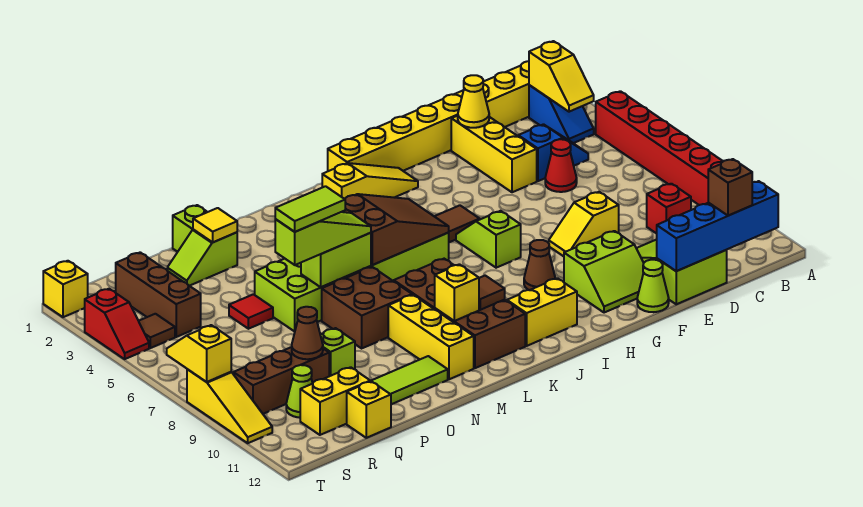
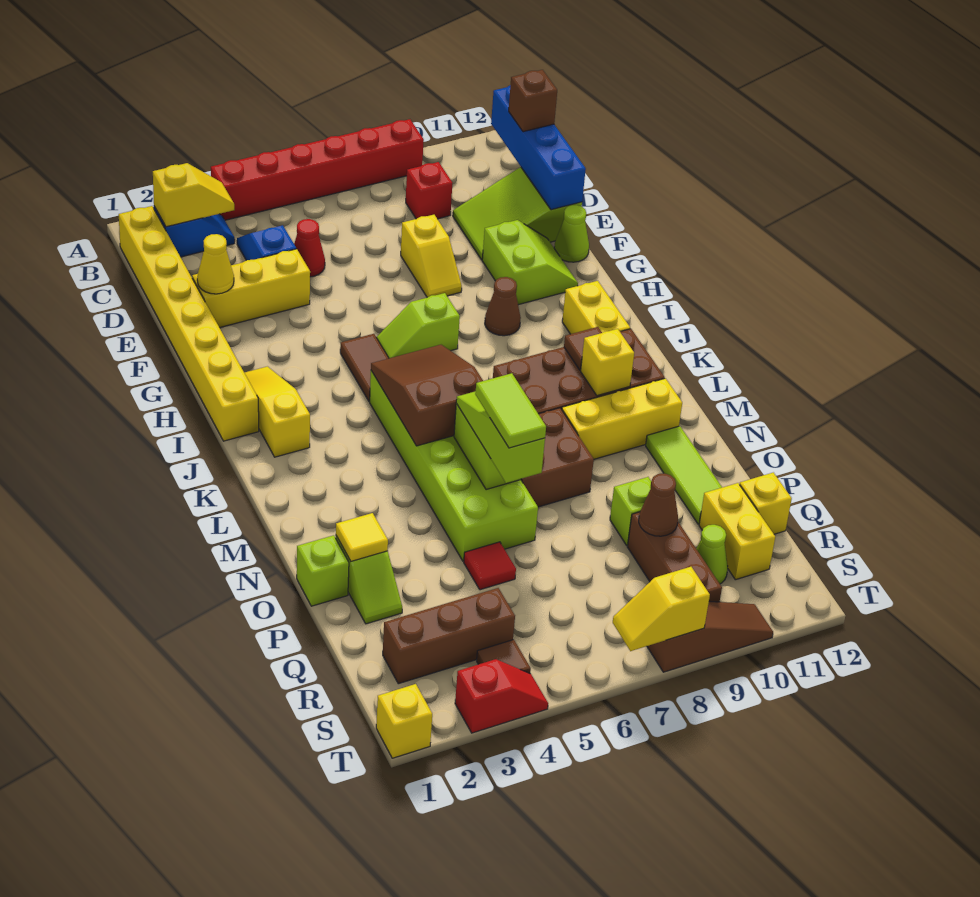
yellow 1x3 slope [187,369,272,443] -> brown 1x3 slope [647,601,773,672]

